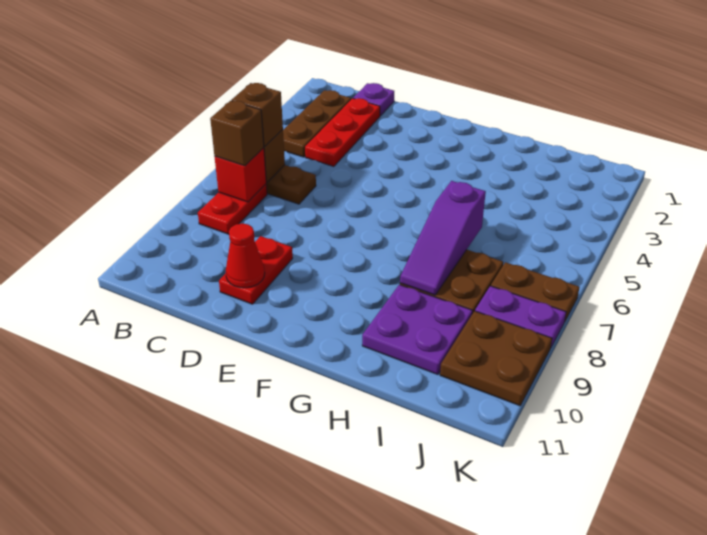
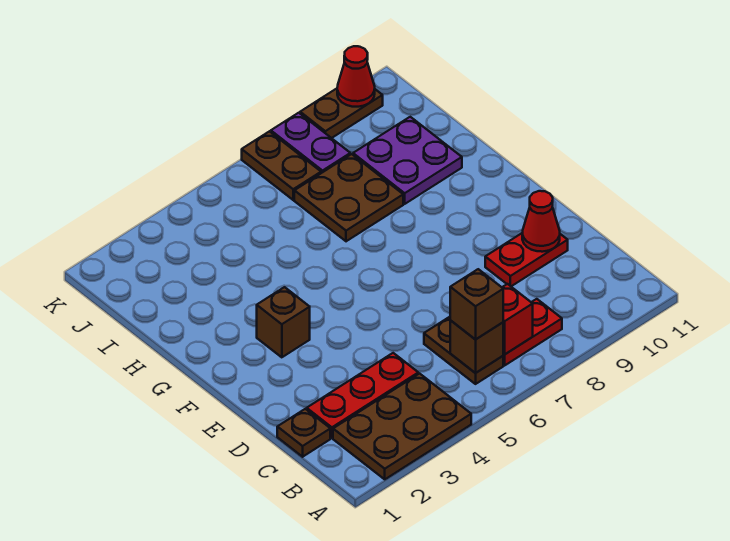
brown 1x3 plate [283,90,351,157] -> brown 2x3 plate [333,374,471,479]
brown 1x1 brick [210,101,264,166] -> brown 1x1 brick moved to [257,287,310,357]
purple 1x1 plate [353,83,394,116] -> brown 1x1 plate [277,409,330,457]
purple 1x3 slope [400,181,486,295] -> none
brown 2x2 plate [440,311,552,406] -> brown 1x2 plate [300,89,383,138]
none -> red 1x1 cone [337,46,375,107]

